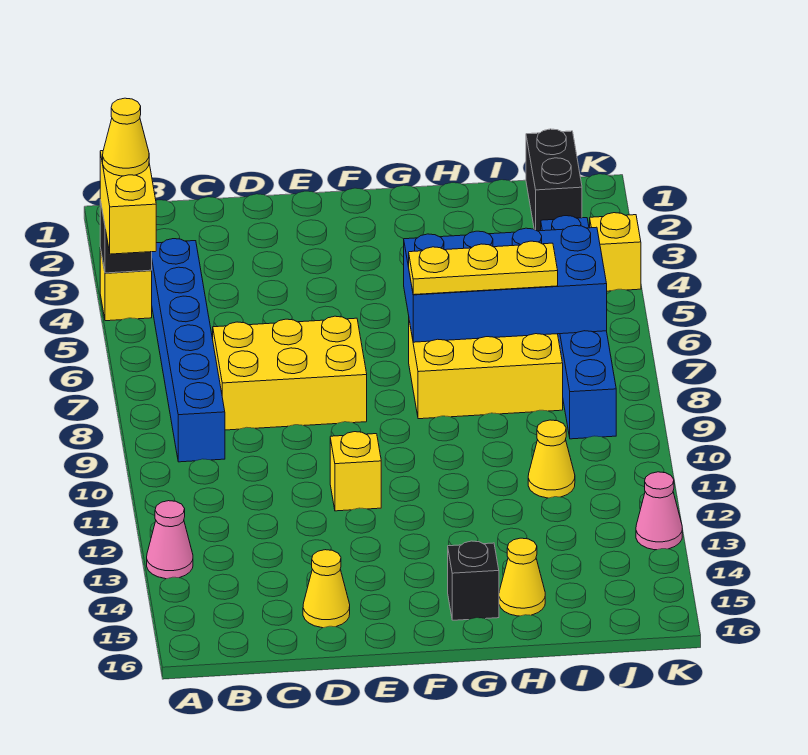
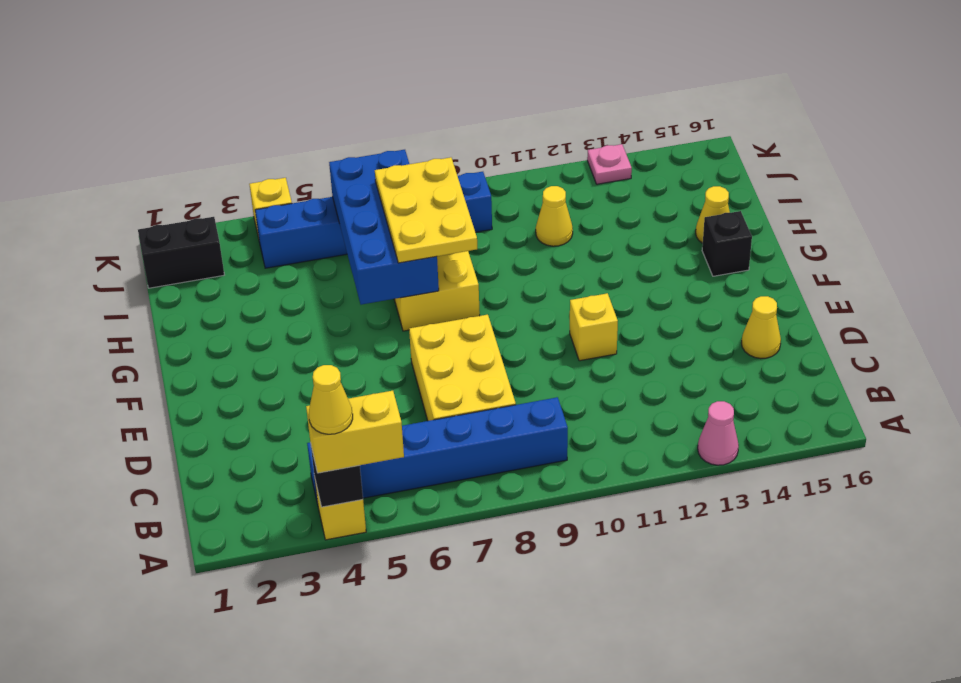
yellow 1x3 plate [409,241,558,295] -> yellow 2x3 plate [375,157,477,263]
pink 1x1 cone [636,472,682,550] -> pink 1x1 plate [587,144,632,184]

